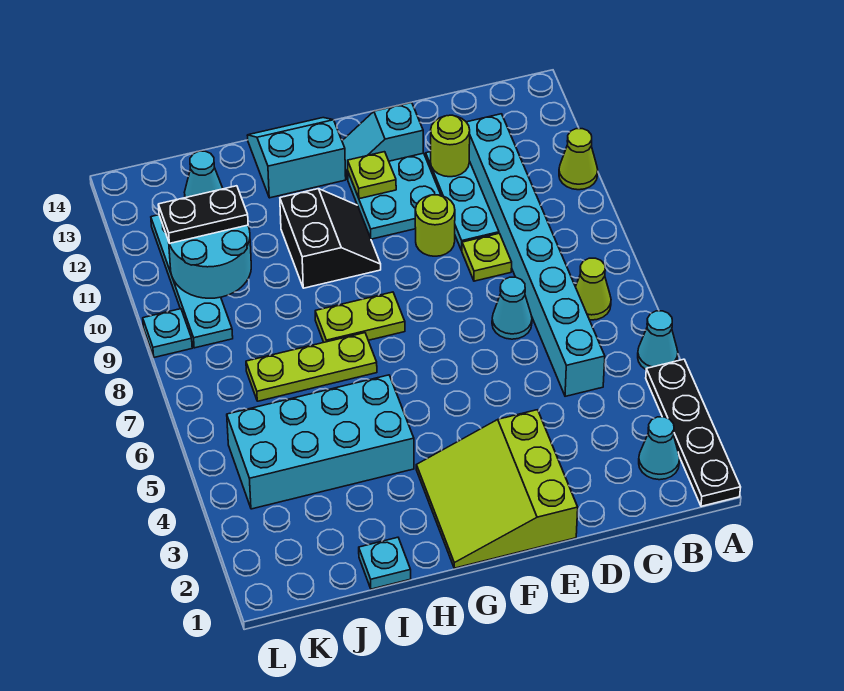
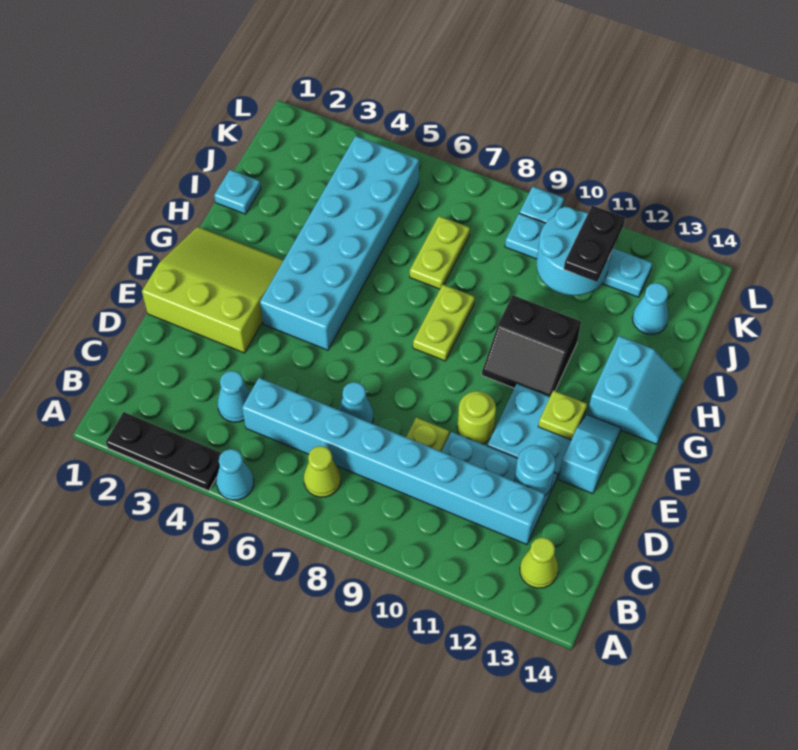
black 1x4 plate [646,359,741,506] -> black 1x3 plate [106,412,222,491]
lime 1x1 cone [559,129,598,190] -> lime 1x1 cone moved to [520,537,558,588]
cyan 1x1 cone [639,417,680,480] -> cyan 1x1 cone moved to [218,371,250,422]
lime 1x1 round brick [431,115,470,177] -> cyan 1x1 round brick [514,445,556,495]
cyan 2x4 brick [227,375,414,509] -> cyan 2x6 brick [260,136,419,350]
lime 1x3 plate [246,333,377,401] -> lime 1x2 plate [410,216,470,289]

